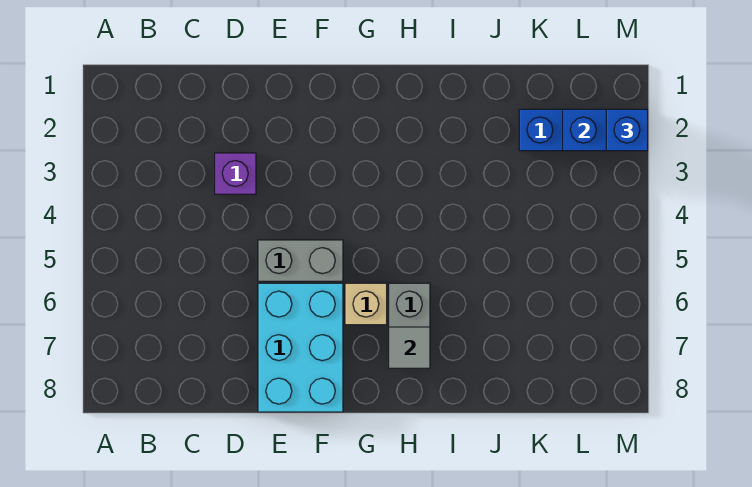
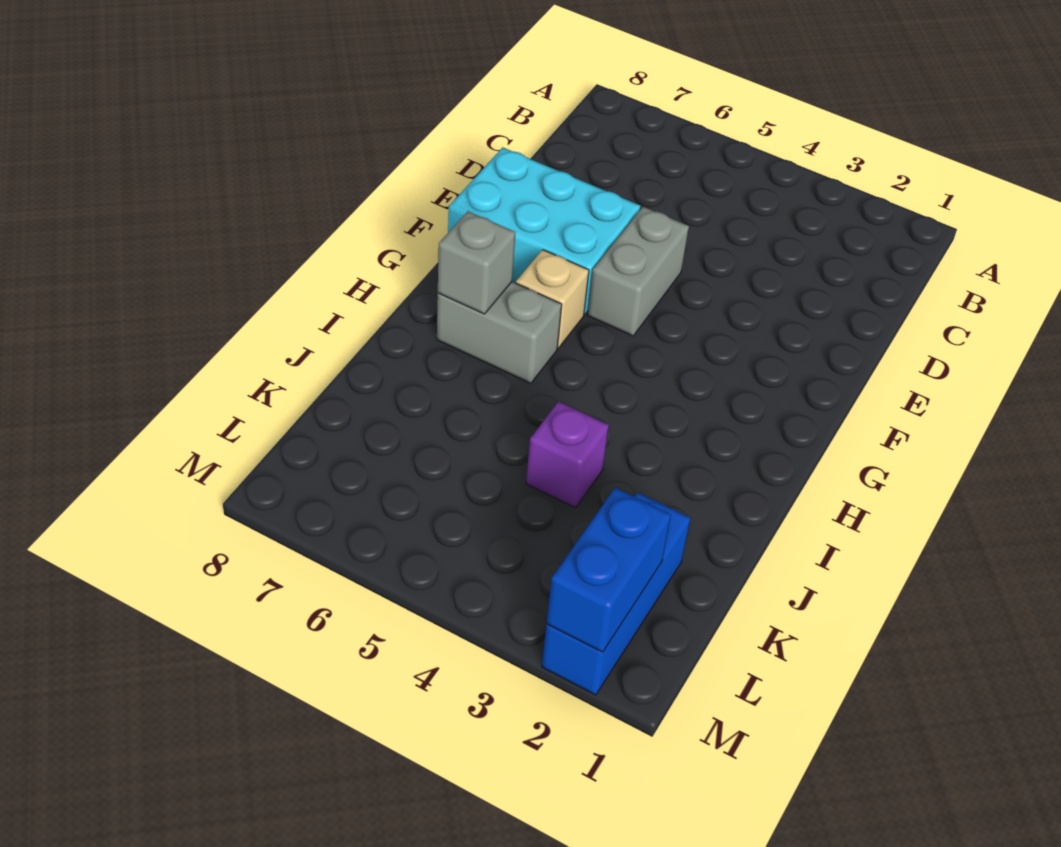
purple 1x1 brick [215,153,256,194] -> purple 1x1 brick moved to [526,402,609,508]
grey 1x1 tile [389,327,430,368] -> grey 1x1 brick [438,211,515,314]
blue 1x1 brick [606,109,648,151] -> none

